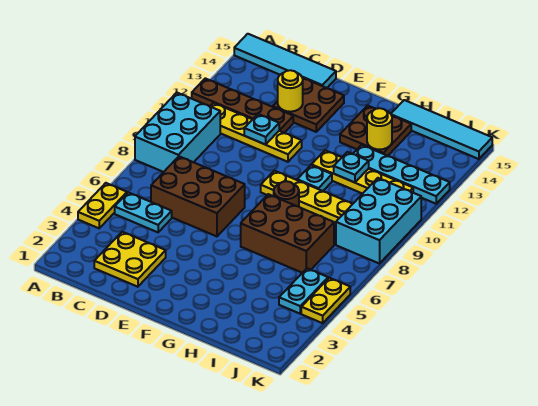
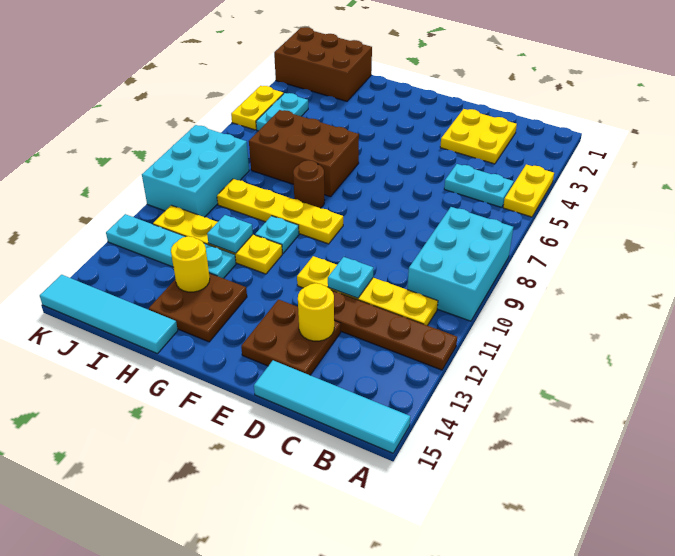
brown 2x3 brick [151,156,245,236] -> brown 2x3 brick moved to [274,27,372,101]

